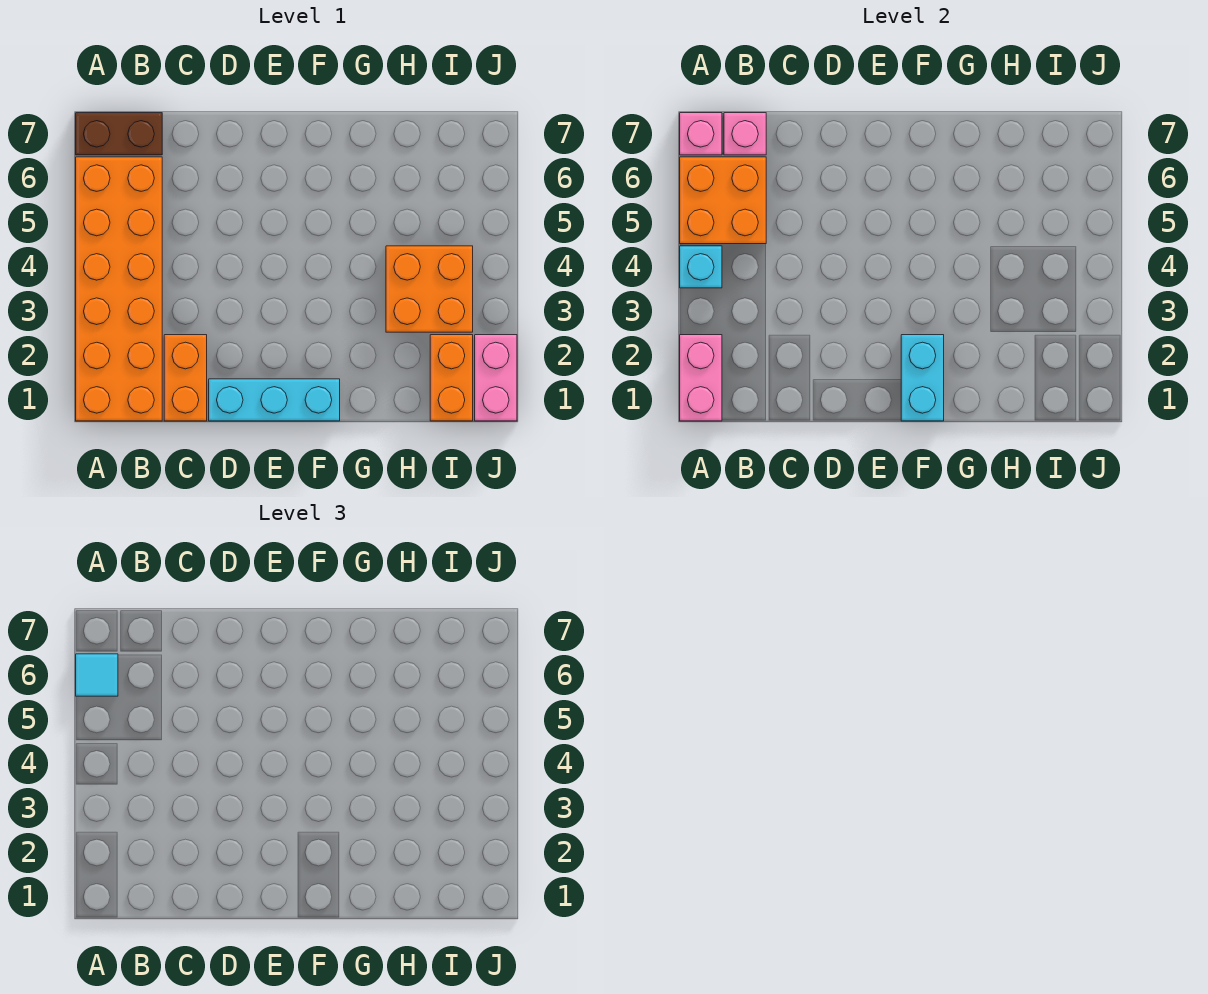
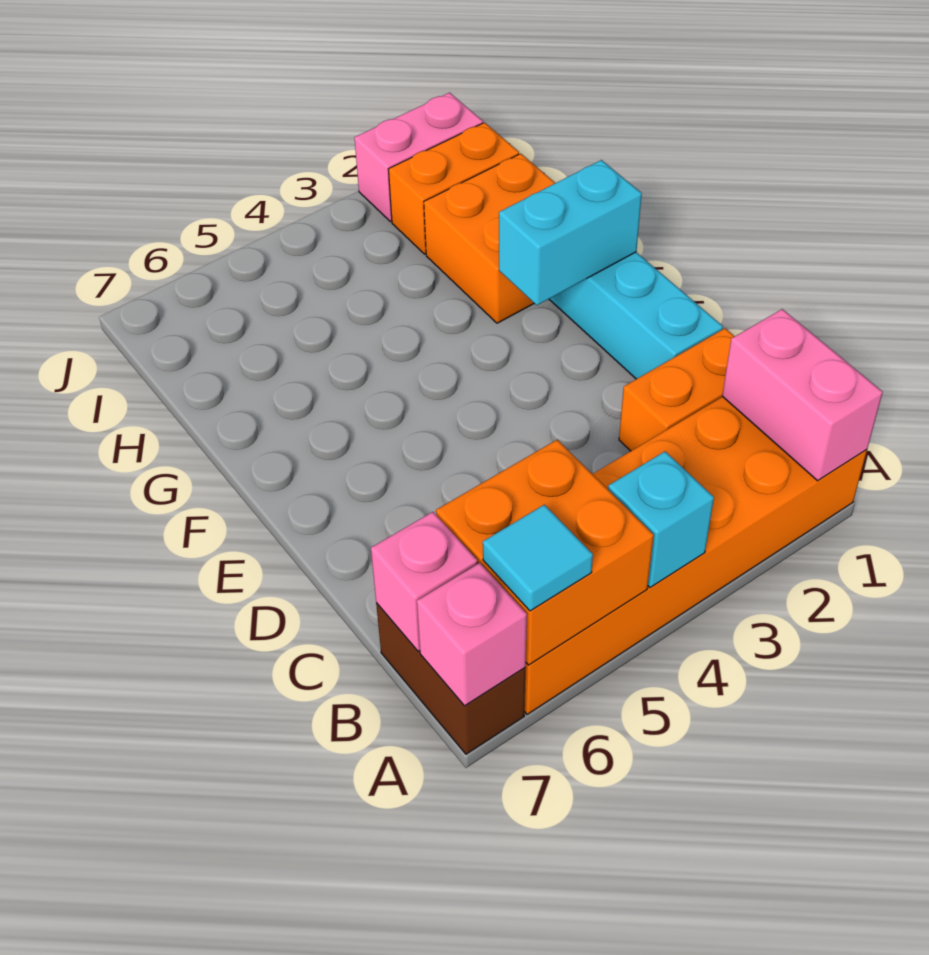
pink 1x2 brick [680,335,722,421] -> pink 1x2 brick turned to [722,309,883,481]
orange 2x2 brick [386,246,473,332] -> orange 2x2 brick moved to [424,154,555,323]

